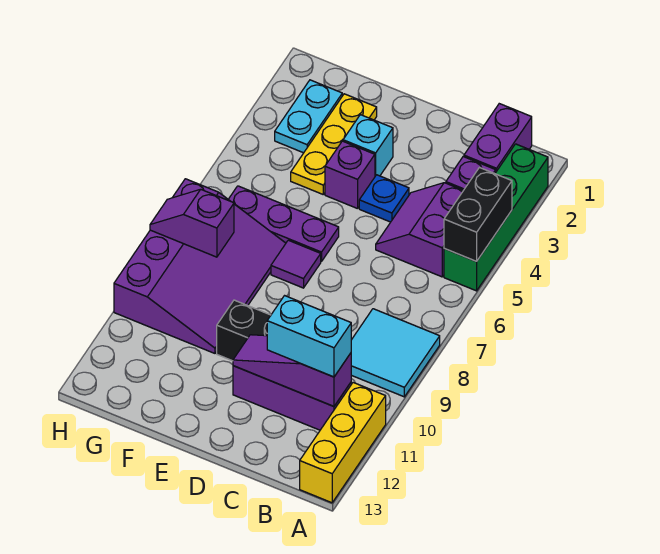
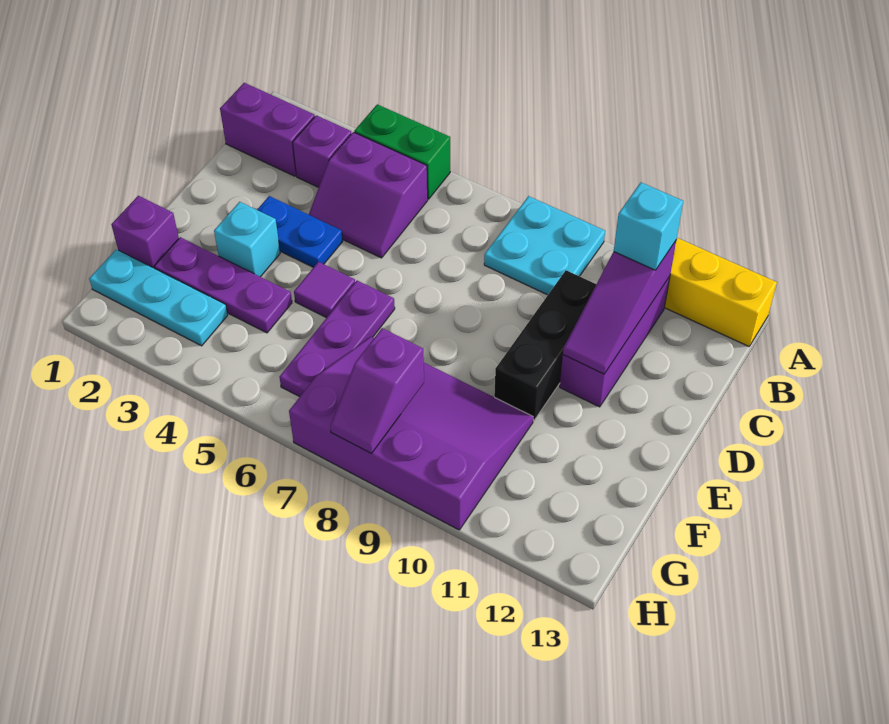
green 1x4 brick [444,144,548,291] -> green 1x2 brick [354,104,450,199]
black 1x2 brick [444,168,512,261] -> none
cyan 2x2 tile [351,309,440,397] -> cyan 2x2 plate [484,196,605,295]
cyan 1x2 brick [267,296,351,377] -> cyan 1x1 brick [614,183,683,270]
blue 1x1 plate [359,175,409,222] -> blue 1x2 plate [257,196,343,267]
purple 1x1 brick [325,141,375,209] -> purple 1x1 brick moved to [111,196,179,268]
purple 1x1 tile [271,240,321,288] -> purple 1x1 tile moved to [294,262,355,318]
yellow 1x3 plate [291,94,377,194] -> purple 1x3 plate [154,237,292,333]
cyan 1x2 plate [275,80,342,153] -> cyan 1x3 plate [89,249,228,346]

